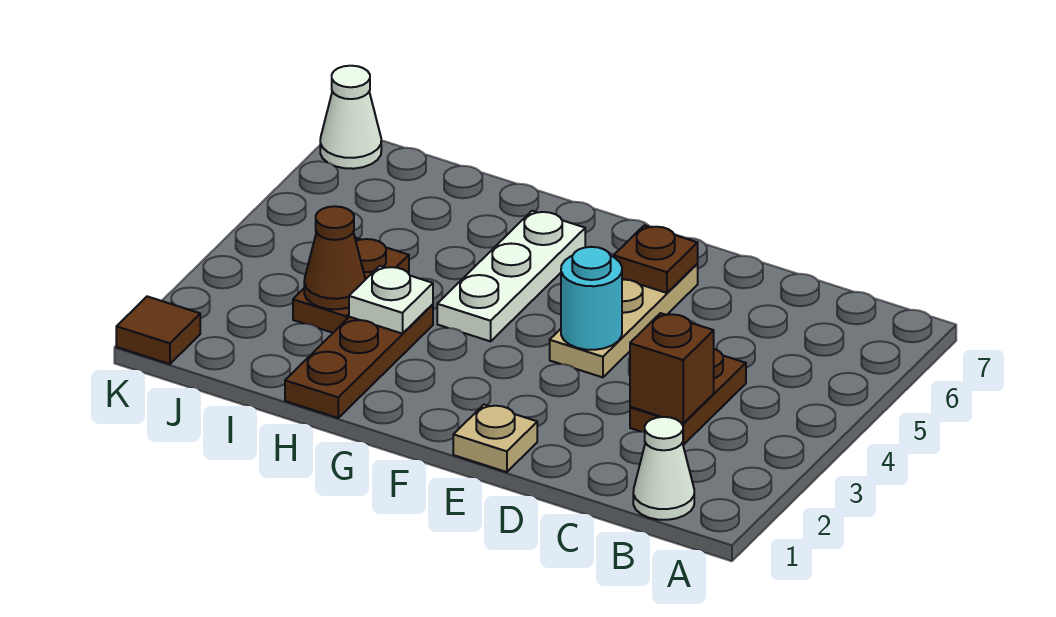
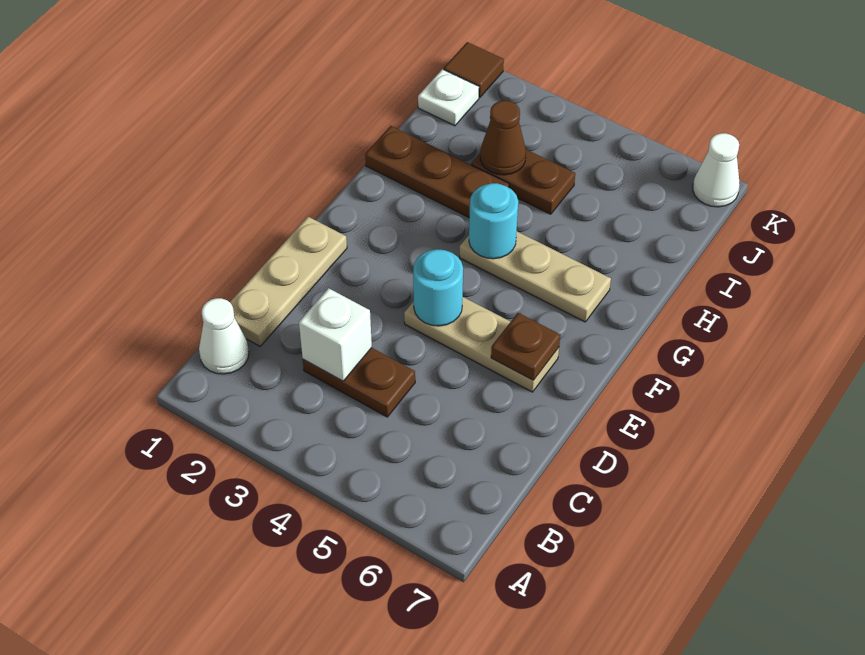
brown 1x1 brick [630,313,714,423] -> white 1x1 brick [299,288,372,381]
tan 1x1 plate [453,404,537,472] -> tan 1x3 plate [230,217,347,346]
white 1x3 plate [437,211,585,341] -> tan 1x3 plate [460,232,611,322]
none -> cyan 1x1 round brick [469,183,518,259]
white 1x1 plate [349,266,433,334] -> white 1x1 plate moved to [418,69,479,126]

